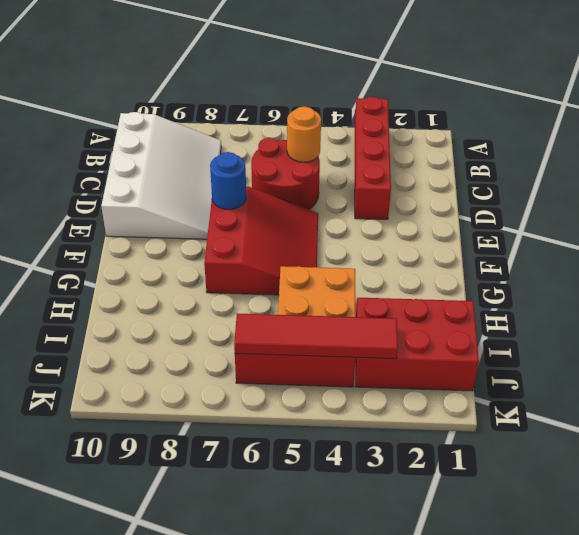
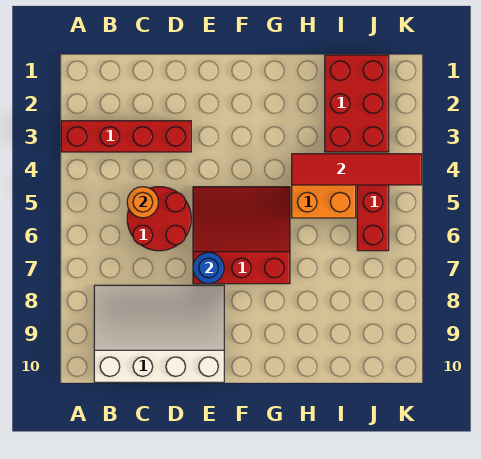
red 1x4 tile [234,314,398,359] -> red 1x4 tile turned to [292,154,422,185]

